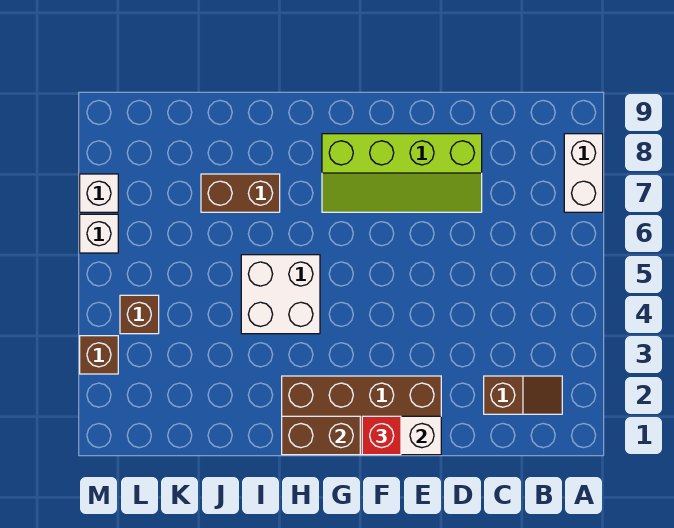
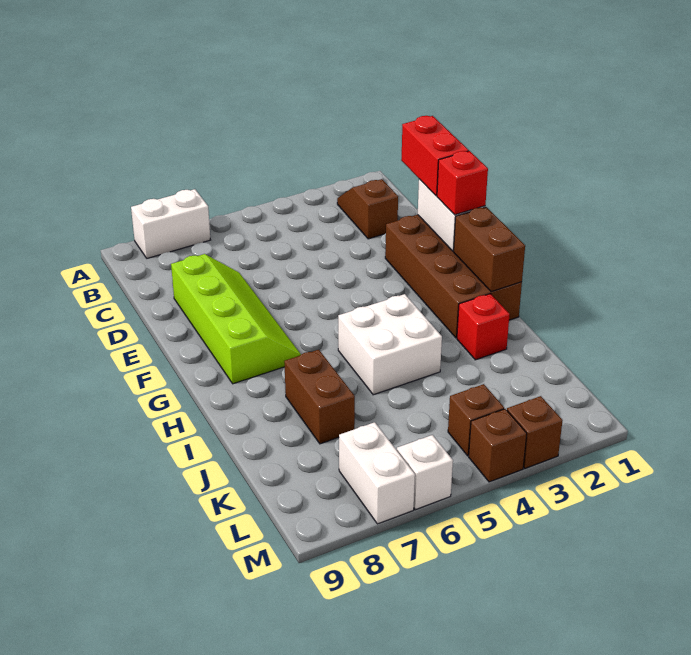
none -> red 1x2 brick [401,116,469,196]
none -> red 1x1 brick [457,294,510,360]
none -> brown 1x1 brick [469,409,527,482]
white 1x1 brick [80,174,118,212] -> white 1x2 brick [339,422,415,524]

